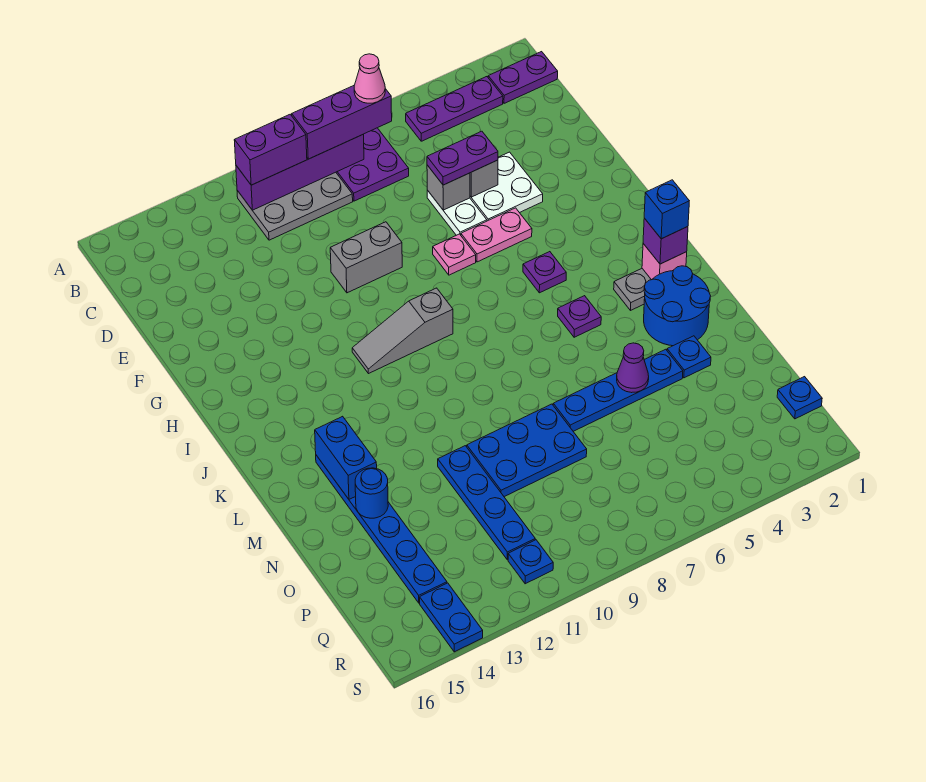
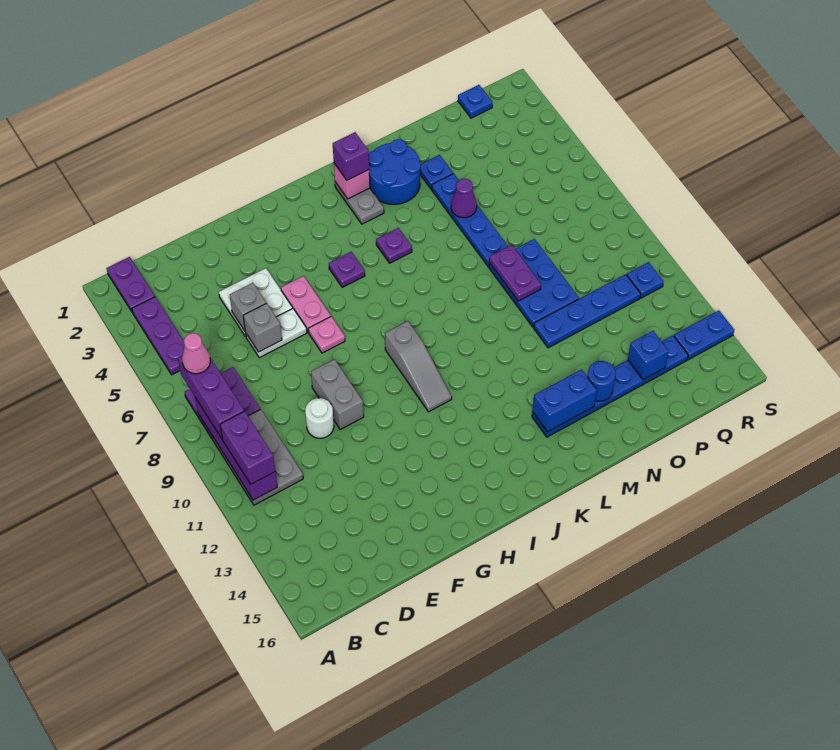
purple 1x2 plate [427,131,498,185] -> purple 1x2 plate moved to [489,245,541,301]
none -> white 1x1 round brick [305,398,334,438]
blue 1x1 brick [644,180,689,239] -> blue 1x1 brick moved to [628,331,668,379]

